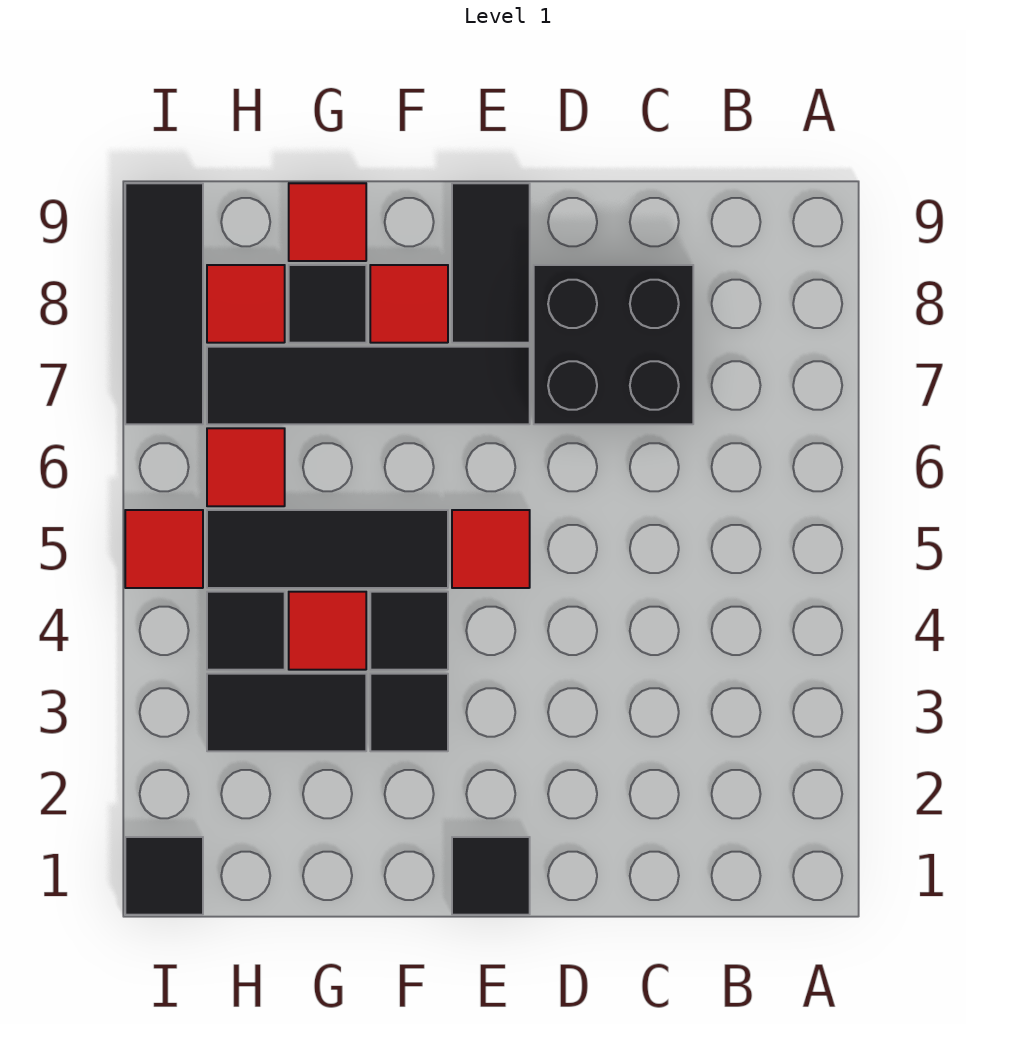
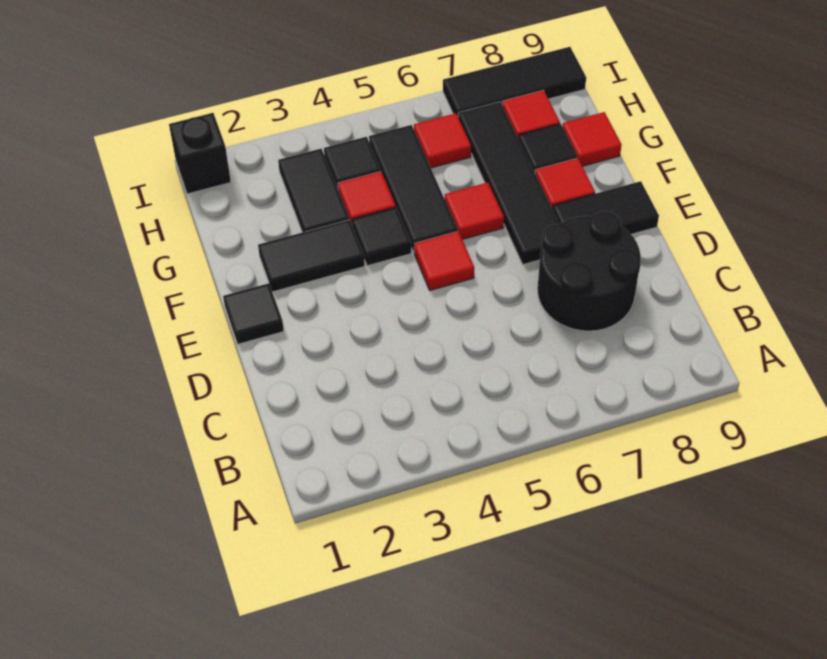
black 2x2 brick [534,265,693,424] -> black 2x2 round brick [538,211,641,331]
black 1x1 tile [370,674,448,751] -> black 1x2 tile [258,220,365,292]
black 1x1 tile [125,837,203,915] -> black 1x1 brick [169,113,231,194]
red 1x1 tile [125,510,203,588] -> red 1x1 tile moved to [445,182,504,240]

